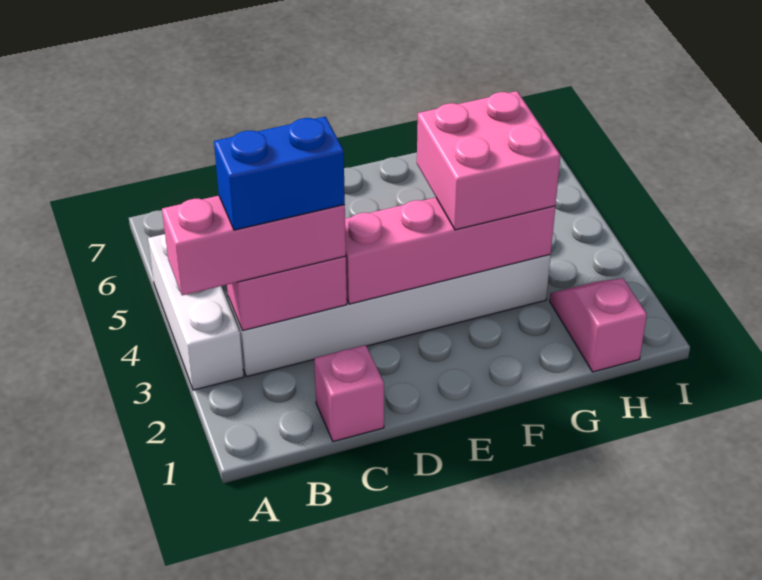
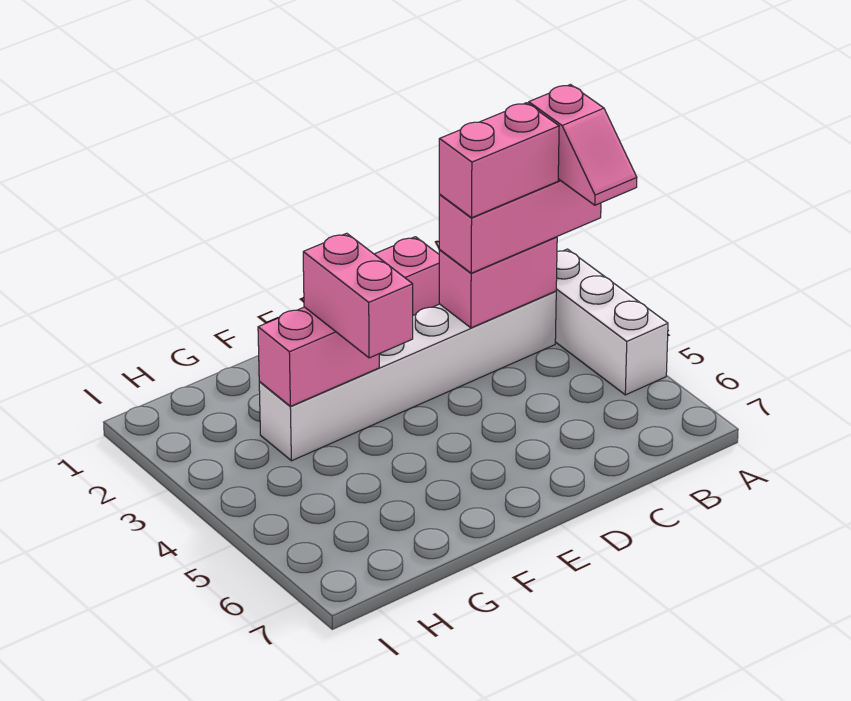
blue 1x2 brick [214,117,345,230] -> pink 1x2 brick [439,103,559,218]
pink 1x4 brick [345,197,555,304] -> pink 1x2 brick [258,307,379,406]
pink 2x2 brick [417,91,561,230] -> pink 1x2 brick [303,233,413,358]
pink 1x2 slope [550,279,647,372] -> pink 1x2 slope moved to [529,85,637,205]

